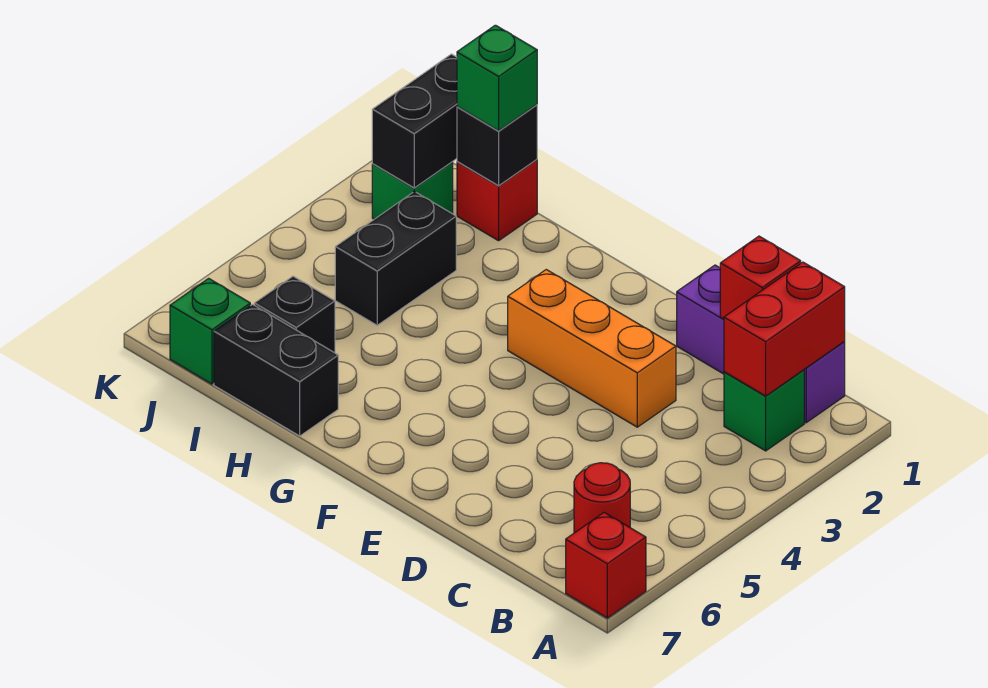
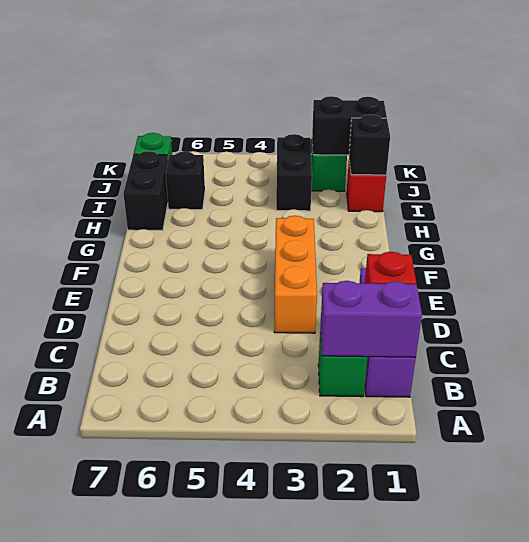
red 1x1 brick [566,513,646,618] -> none
red 1x2 brick [724,262,845,396] -> purple 1x2 brick [320,281,422,358]
red 1x1 round brick [574,463,630,533] -> none
green 1x1 brick [457,25,537,131] -> none
black 1x2 brick [335,191,456,325] -> black 1x2 brick turned to [276,134,312,211]

